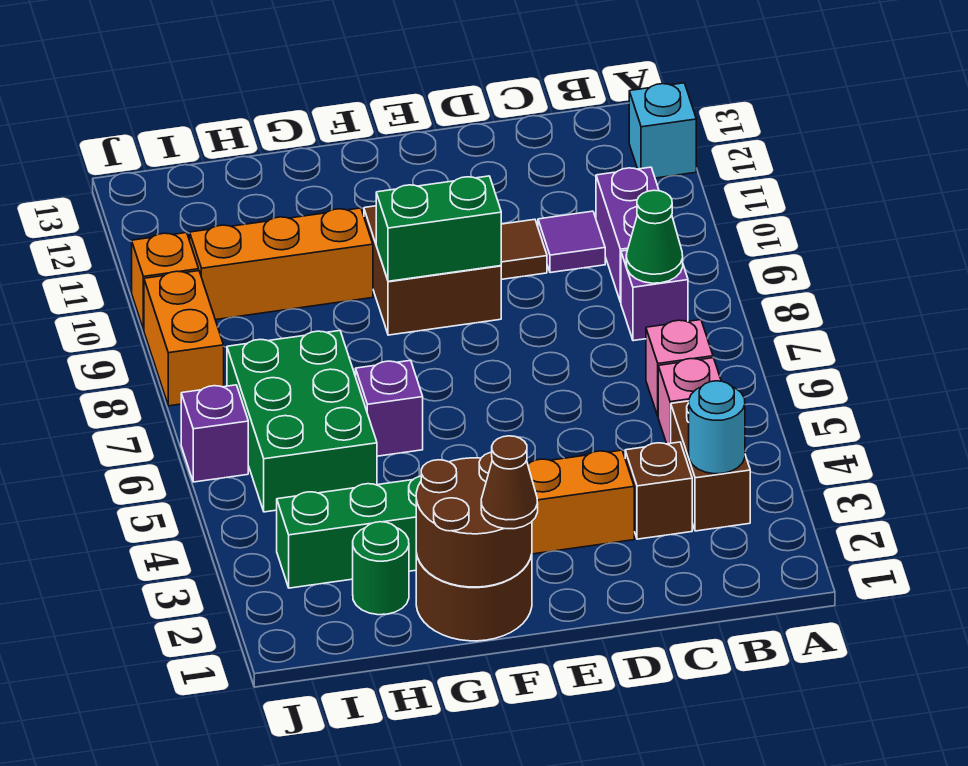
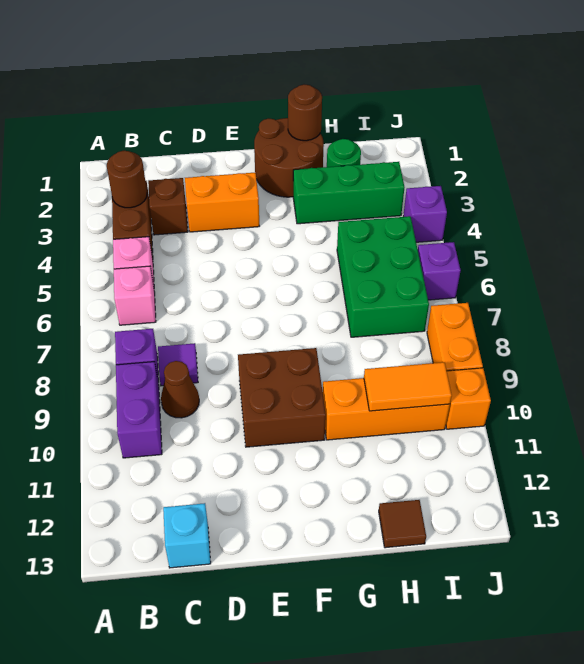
cyan 1x1 brick [629,83,696,178] -> cyan 1x1 brick moved to [163,503,211,568]
cyan 1x1 round brick [689,381,745,474] -> brown 1x1 round brick [107,151,147,208]
green 1x1 cone [626,190,683,283] -> none
purple 1x1 tile [538,211,605,273] -> purple 1x1 tile moved to [158,343,198,386]
brown 1x1 tile [501,219,547,279] -> brown 1x1 tile moved to [379,500,426,548]
green 1x2 brick [376,176,501,281] -> none
brown 2x2 round brick [416,452,532,587] -> brown 1x1 round brick [288,85,322,141]
brown 1x1 cone [481,436,538,529] -> brown 1x1 cone moved to [161,361,199,418]
purple 1x1 brick [356,360,423,456] -> purple 1x1 brick moved to [403,186,447,242]
none -> orange 1x2 tile [364,362,452,411]

